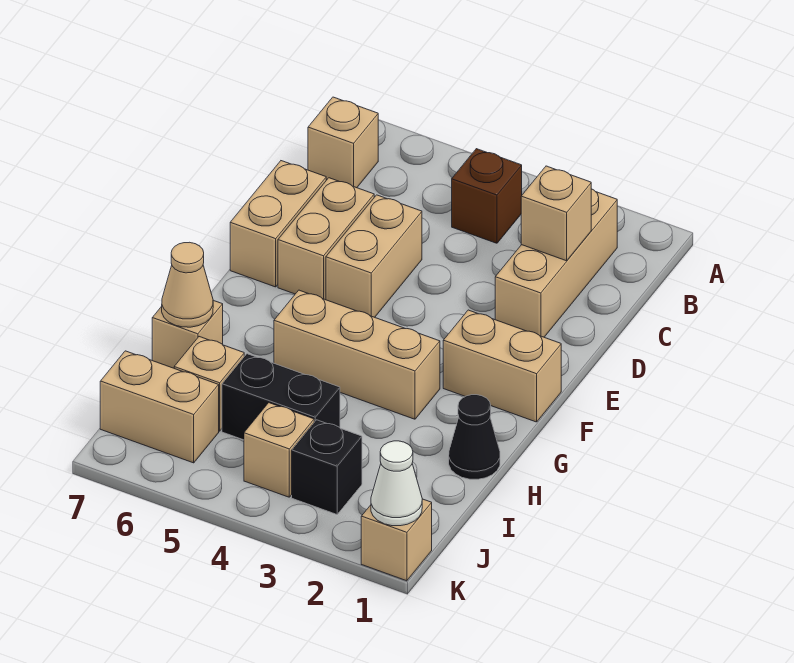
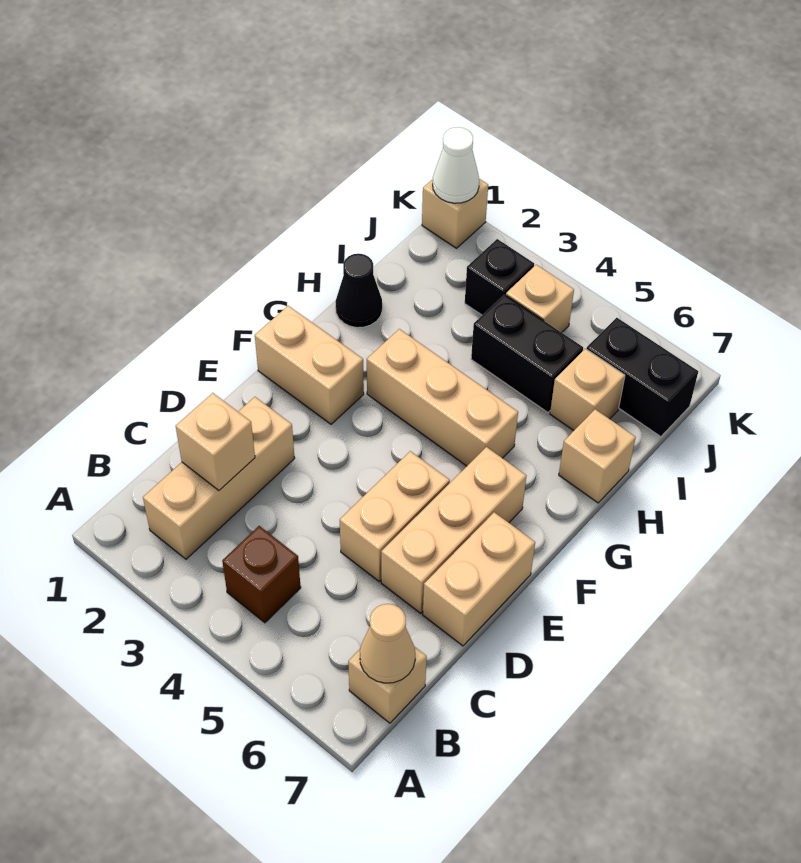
tan 1x2 brick [278,178,374,300] -> tan 1x3 brick [381,447,527,613]
tan 1x1 cone [162,242,213,327] -> tan 1x1 cone moved to [360,604,415,683]
tan 1x2 brick [100,351,219,463] -> black 1x2 brick [587,318,698,437]

